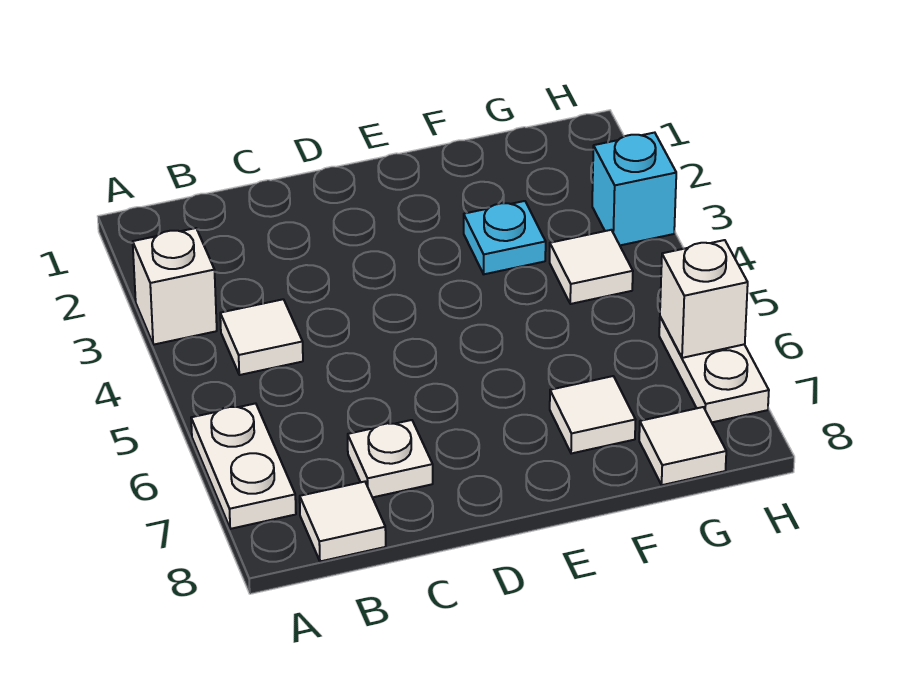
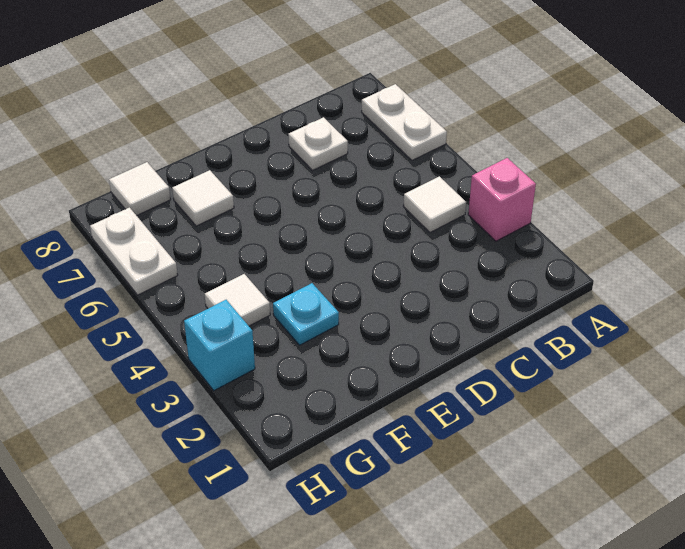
white 1x1 brick [133,228,217,345] -> pink 1x1 brick [468,158,536,241]
white 1x1 tile [300,482,386,561] -> none
white 1x1 brick [660,240,748,358] -> none

